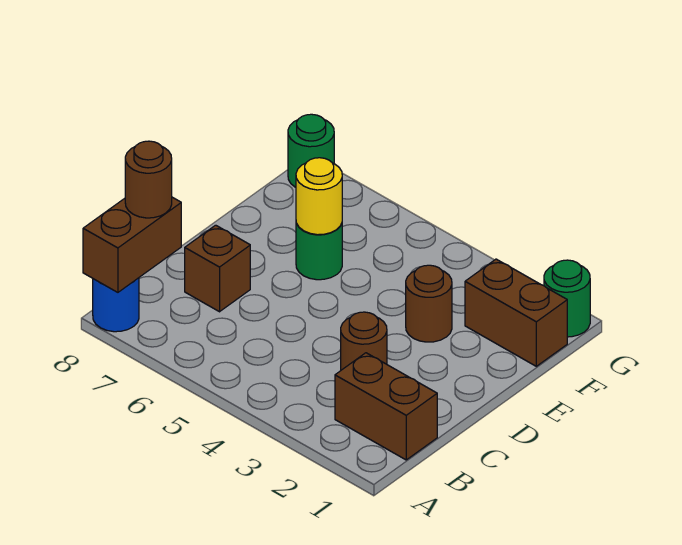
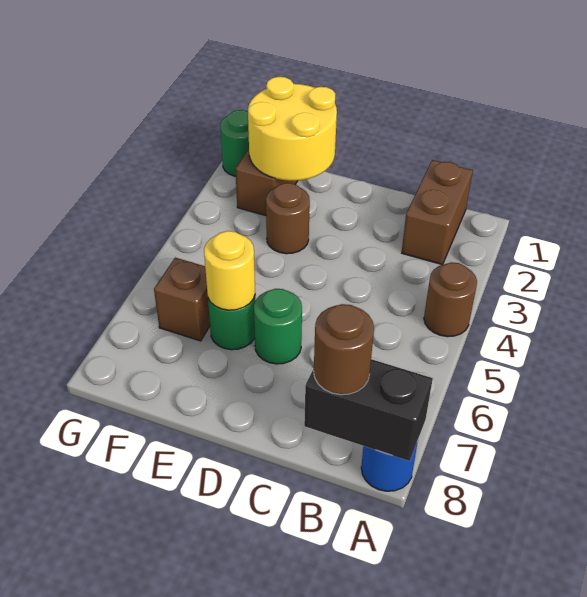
brown 1x2 brick [83,197,181,292] -> black 1x2 brick [304,359,433,461]
brown 1x1 round brick [341,312,387,370] -> brown 1x1 round brick moved to [424,262,477,337]
brown 1x1 brick [185,225,250,312] -> brown 1x1 brick moved to [154,258,210,341]
none -> yellow 2x2 round brick [248,77,337,181]
green 1x1 round brick [288,114,334,187] -> green 1x1 round brick moved to [254,289,302,364]

